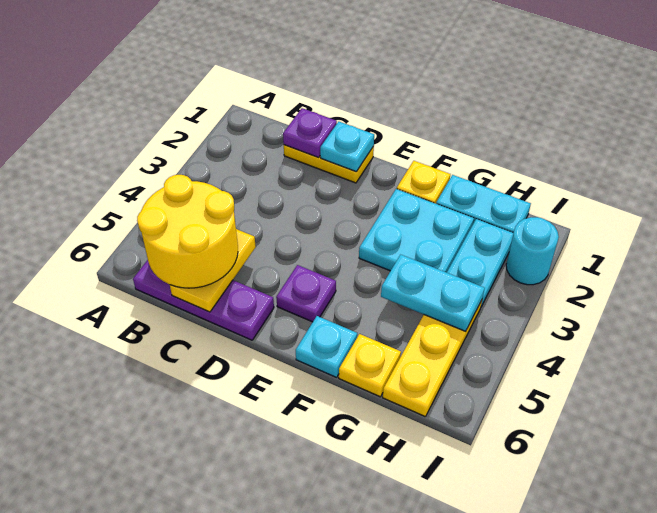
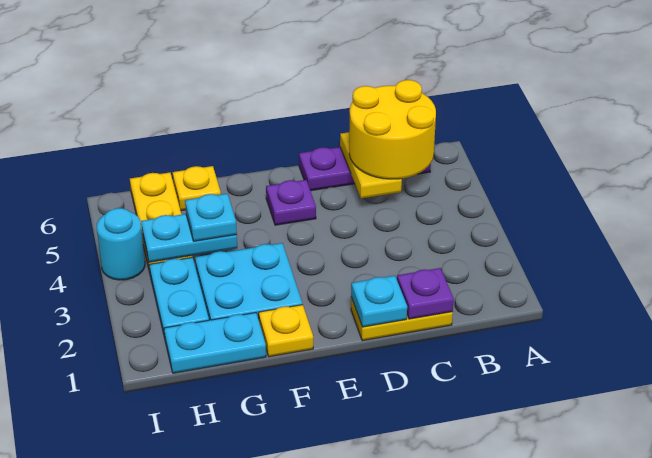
cyan 1x1 plate [296,316,357,377] -> cyan 1x1 plate moved to [185,194,237,241]
cyan 1x1 round brick [506,217,559,285] -> cyan 1x1 round brick moved to [97,208,145,280]

